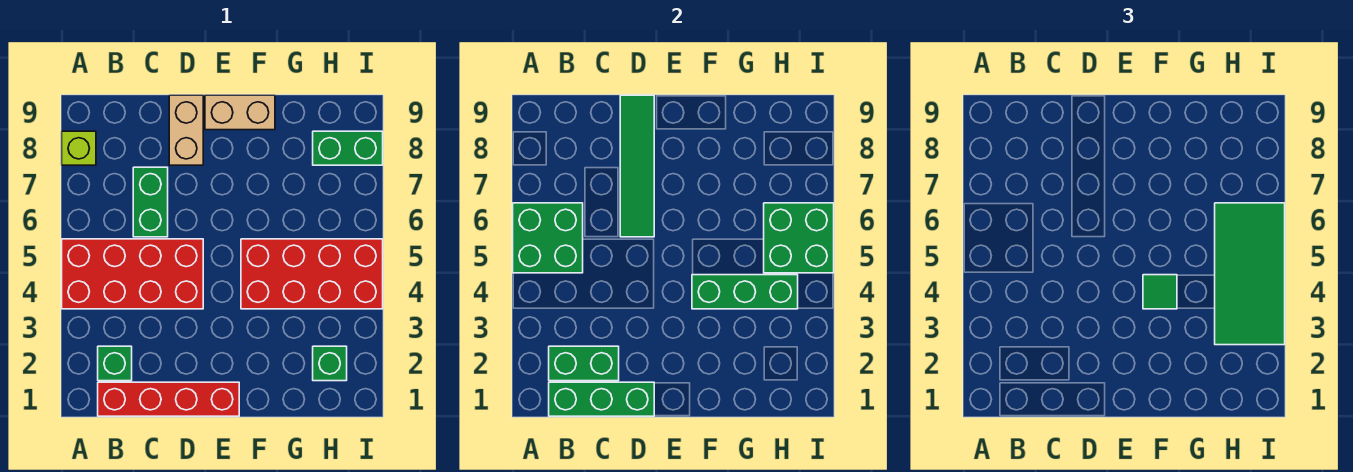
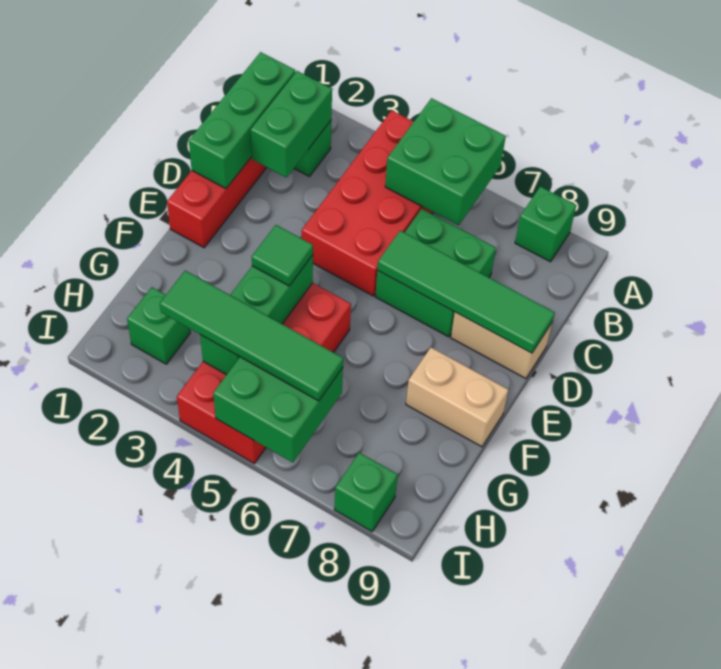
lime 1x1 brick [62,131,96,165] -> green 1x1 brick [515,186,576,262]
green 1x2 brick [133,167,168,237] -> green 2x2 brick [375,209,496,337]
tan 1x2 brick [205,95,275,130] -> tan 1x2 brick turned to [406,348,508,447]
green 2x4 tile [1215,203,1285,345] -> green 1x4 tile [160,271,343,401]
green 1x2 brick [313,131,383,165] -> green 1x1 brick [334,453,398,531]

